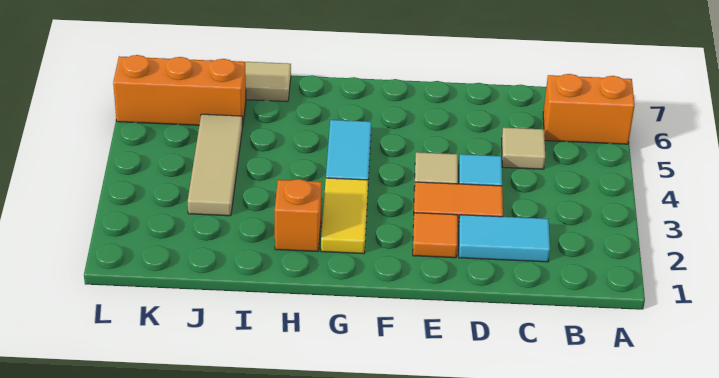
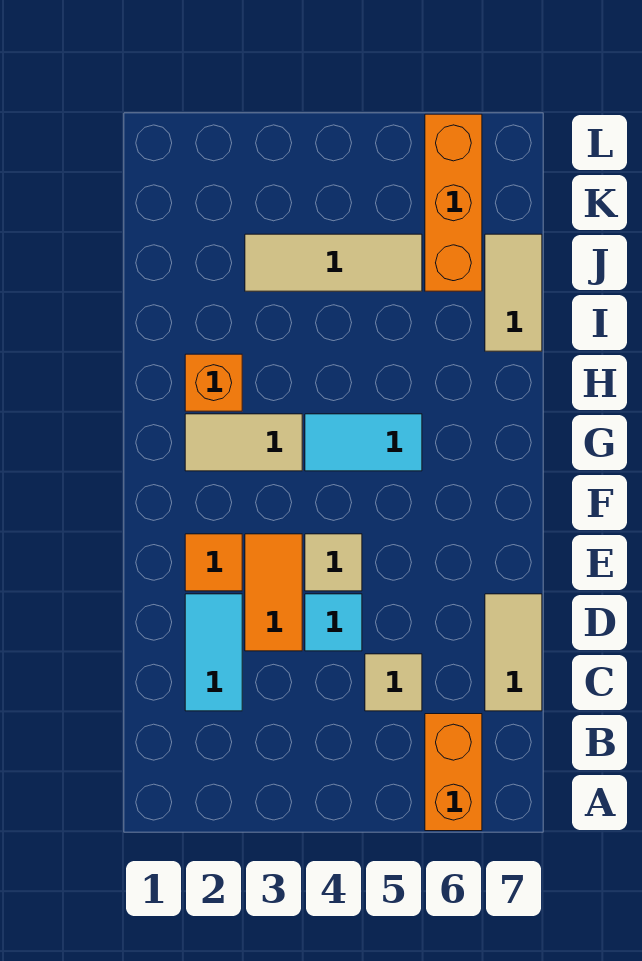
none -> tan 1x2 tile [485,594,542,711]
yellow 1x2 tile [321,178,368,254] -> tan 1x2 tile [185,414,302,471]

